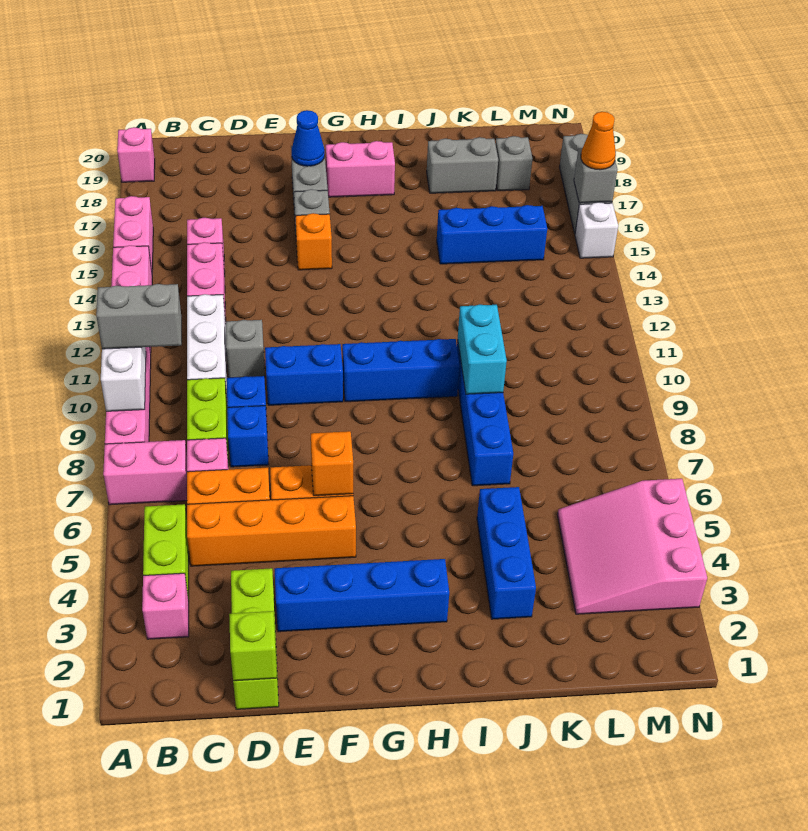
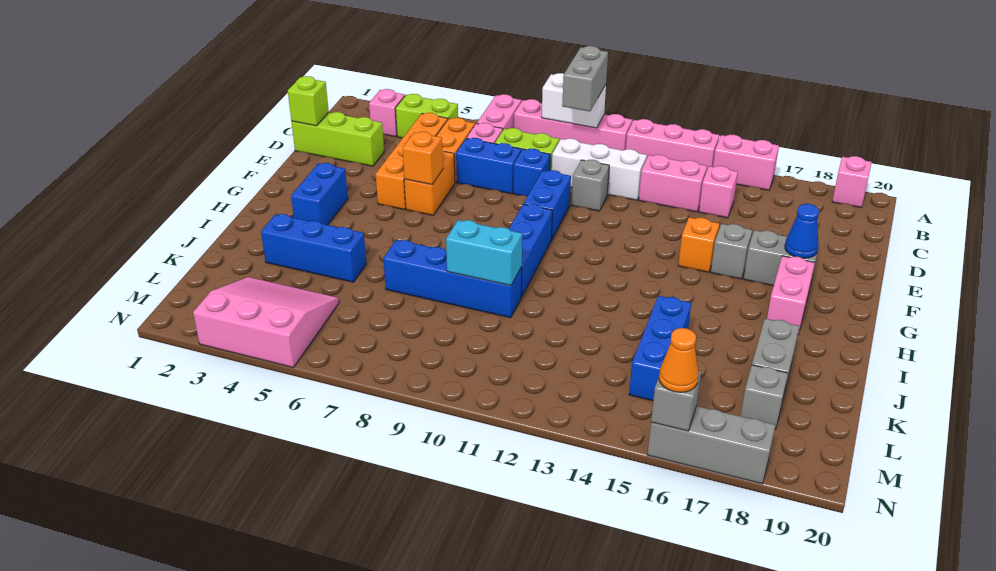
blue 1x1 brick [227,406,269,467] -> blue 1x2 brick [456,138,522,194]
blue 1x4 brick [275,559,449,632] -> blue 1x2 brick [291,163,348,225]
white 1x1 brick [575,202,618,258] -> none

